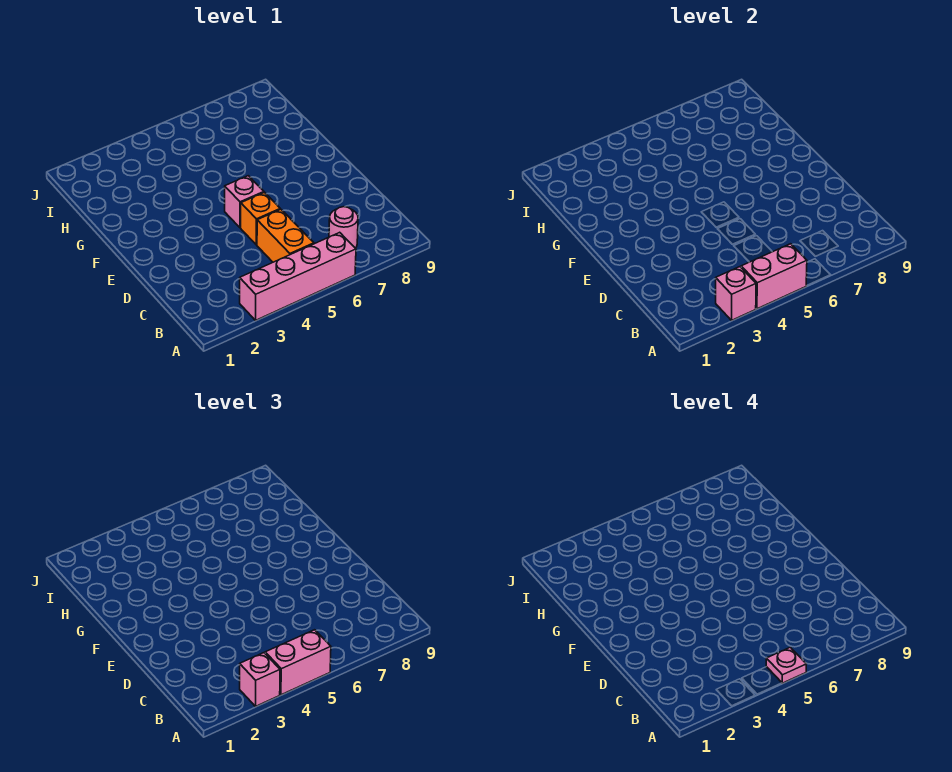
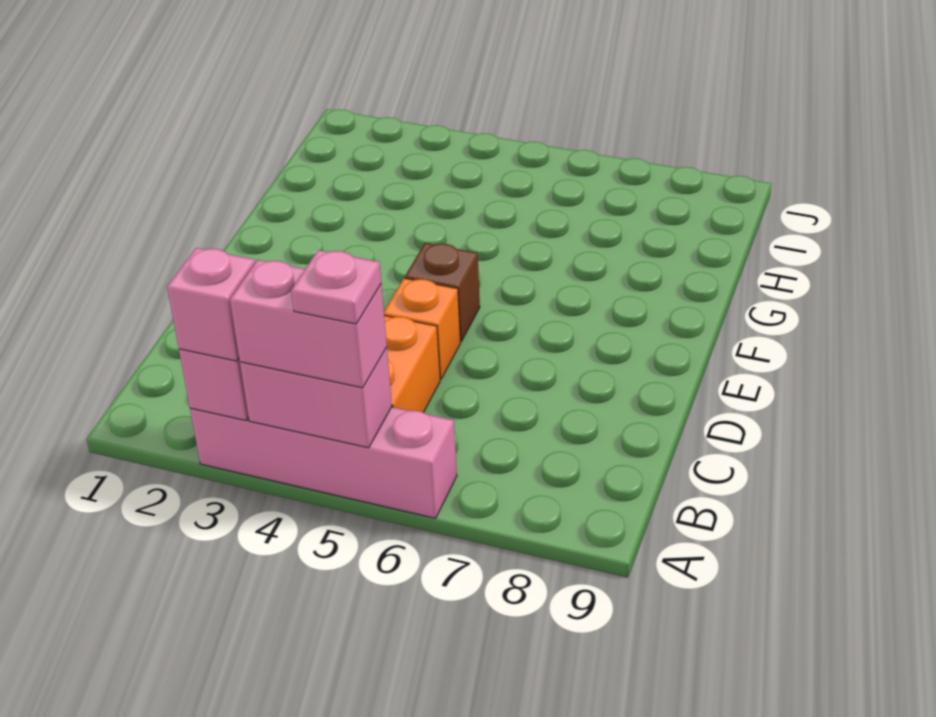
pink 1x1 round brick [329,207,358,248] -> none
pink 1x1 brick [225,176,264,228] -> brown 1x1 brick [405,243,480,341]

